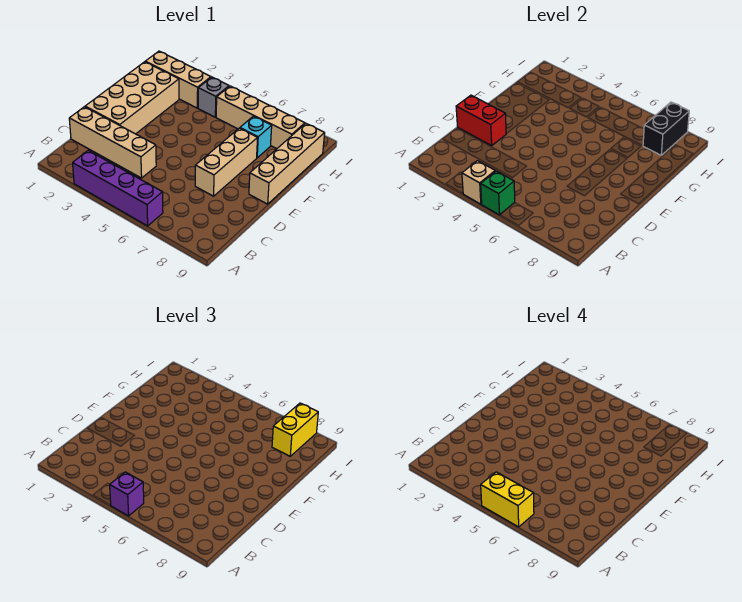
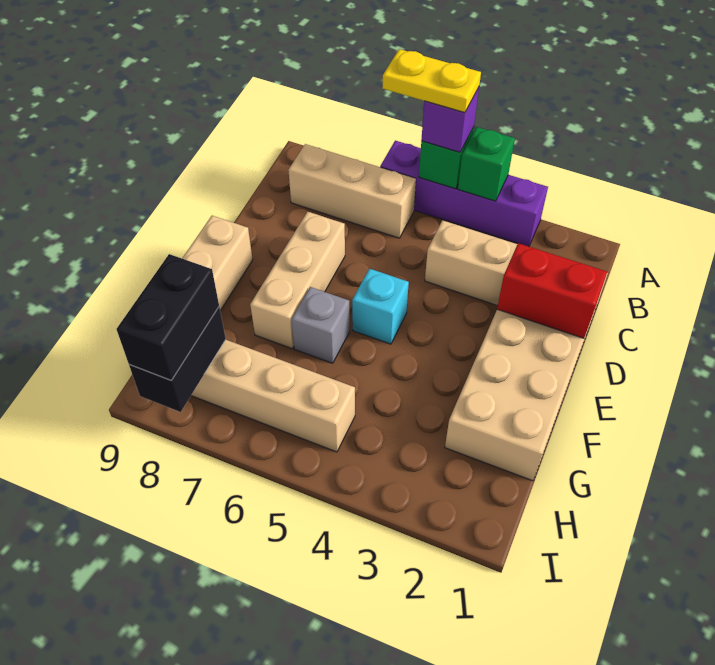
tan 1x1 brick [462,161,495,204] -> green 1x1 brick [458,127,515,201]
yellow 1x2 brick [481,472,534,527] -> yellow 1x2 plate [382,49,481,113]
cyan 1x1 brick [240,116,272,158] -> cyan 1x1 brick moved to [352,269,409,344]
tan 1x3 brick [145,51,211,108] -> tan 1x3 brick moved to [288,144,416,238]
grey 1x1 brick [198,77,229,117] -> grey 1x1 brick moved to [292,287,350,363]
yellow 1x2 brick [272,403,318,456] -> black 1x2 brick [116,254,219,380]

